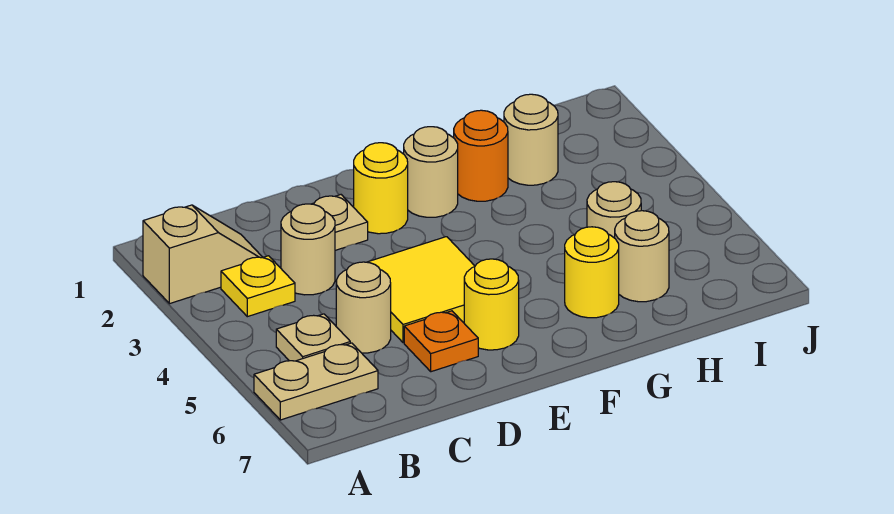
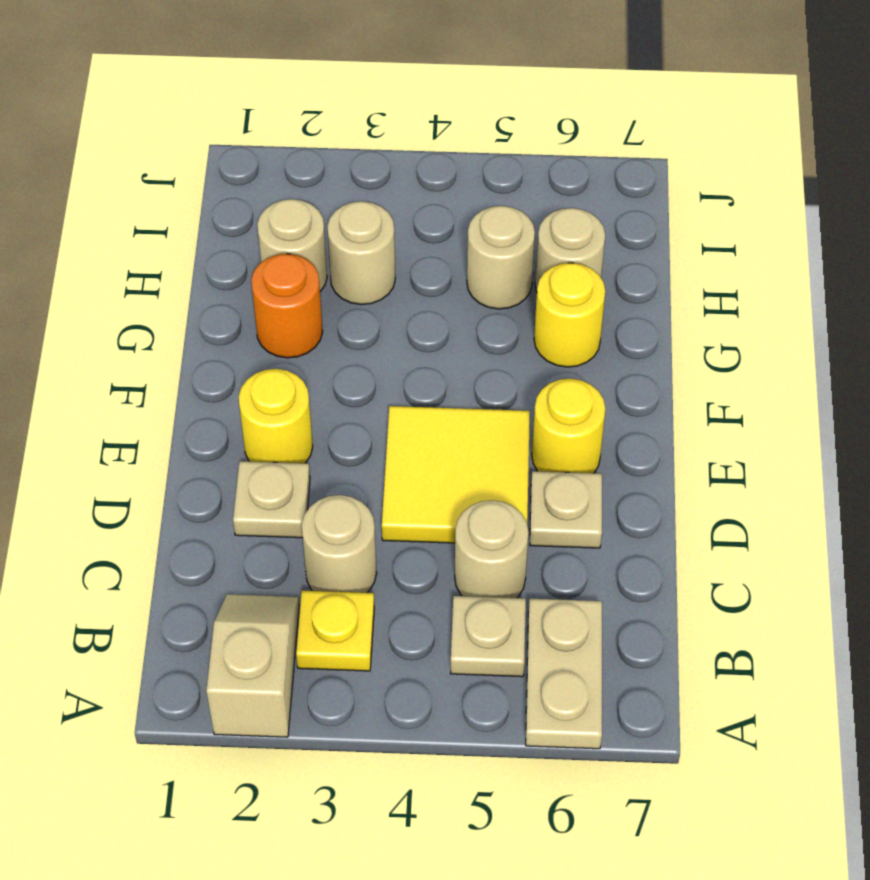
orange 1x1 plate [404,311,478,372] -> tan 1x1 plate [530,471,602,548]
tan 1x1 round brick [404,127,458,217] -> tan 1x1 round brick moved to [327,201,395,305]

